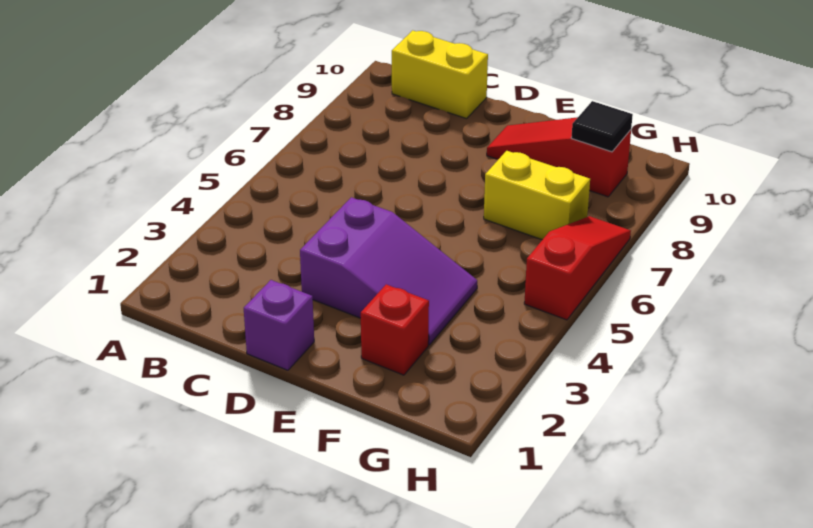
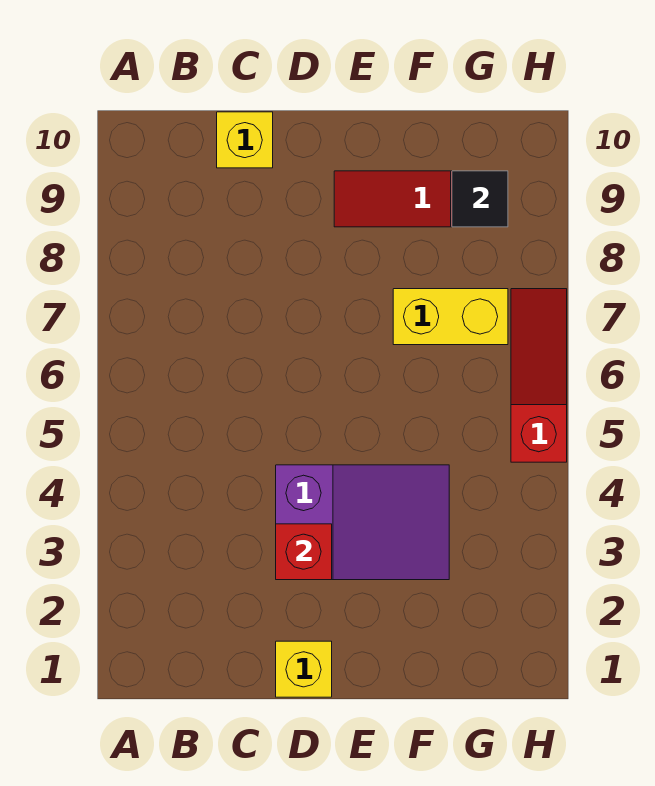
yellow 1x2 brick [392,30,488,119] -> yellow 1x1 brick [217,112,273,168]
purple 1x1 brick [244,280,314,370] -> yellow 1x1 brick [276,641,332,697]
red 1x1 brick [361,284,429,375] -> red 1x1 brick moved to [276,524,332,580]

